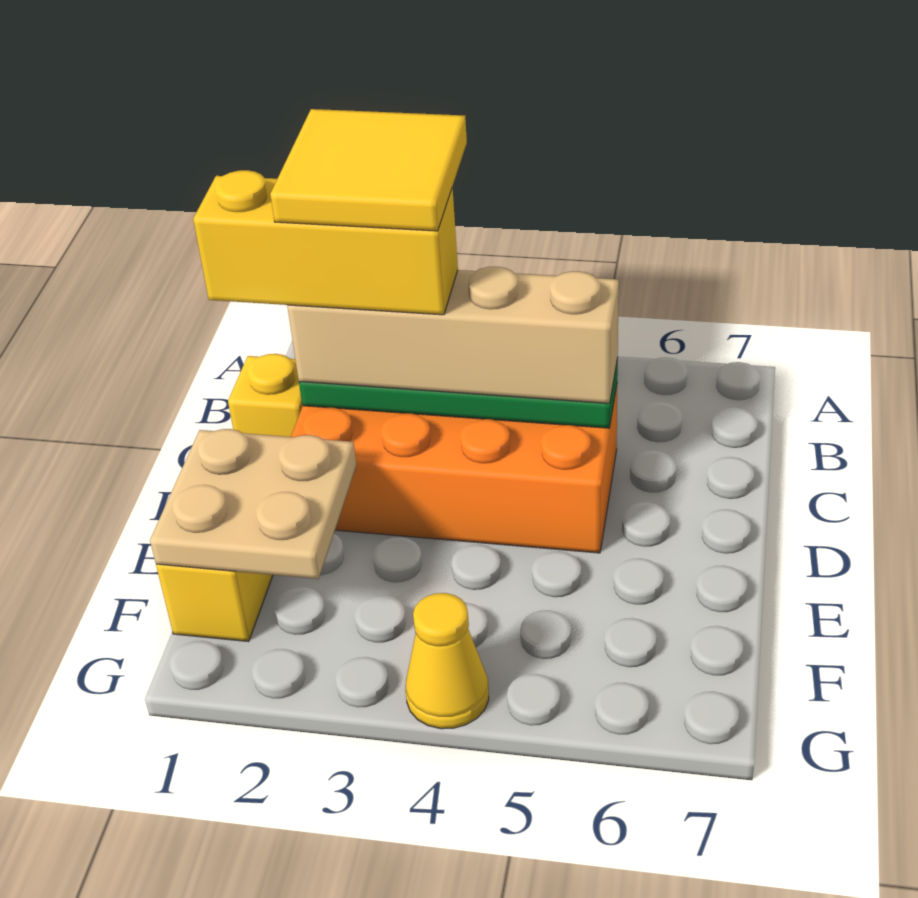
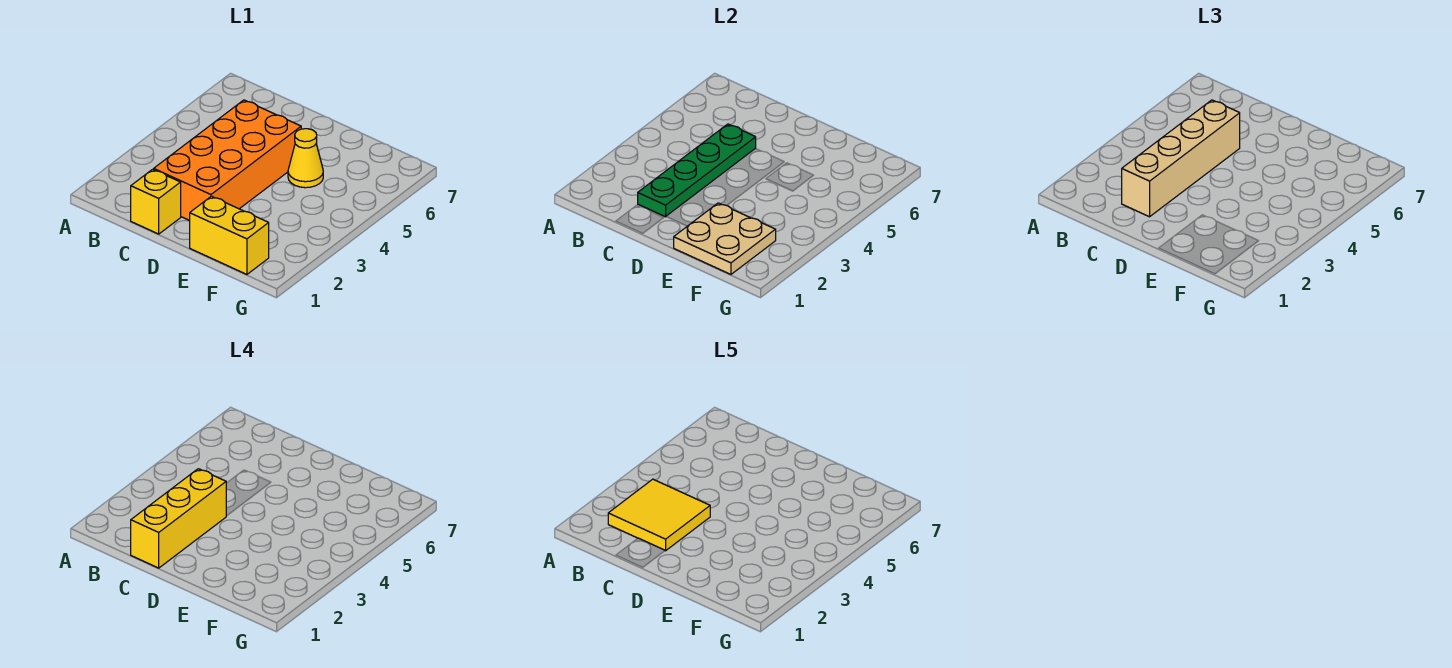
yellow 1x1 cone [405,593,489,729] -> yellow 1x1 cone moved to [288,129,323,188]

